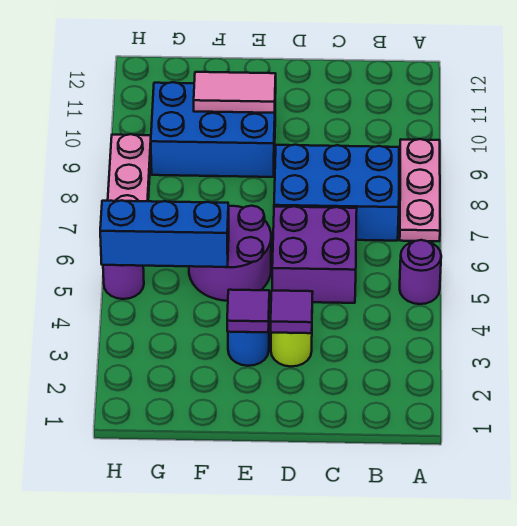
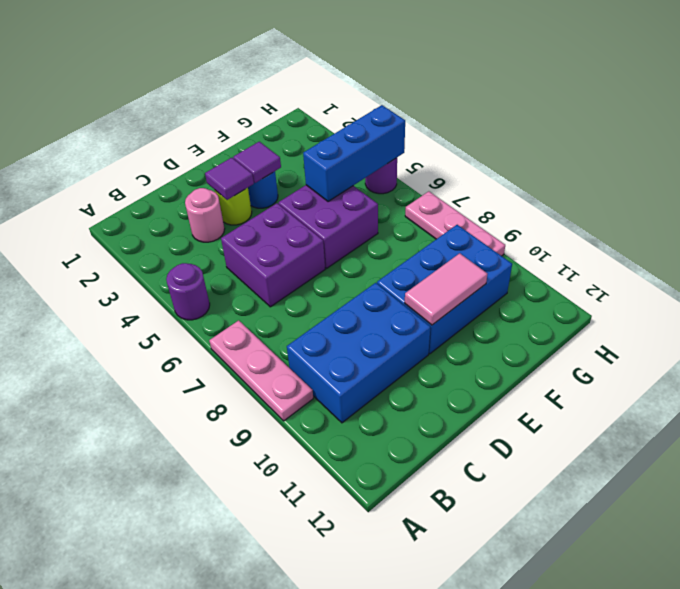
blue 2x3 brick [274,145,399,241] -> blue 2x3 brick moved to [287,283,430,423]
none -> pink 1x1 round brick [185,188,225,242]
purple 2x2 round brick [189,206,271,301] -> purple 2x2 brick [279,185,378,268]

